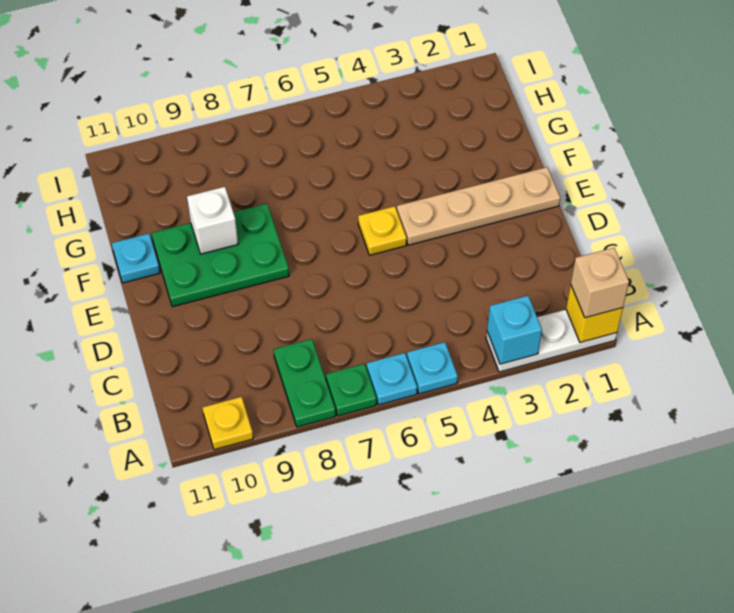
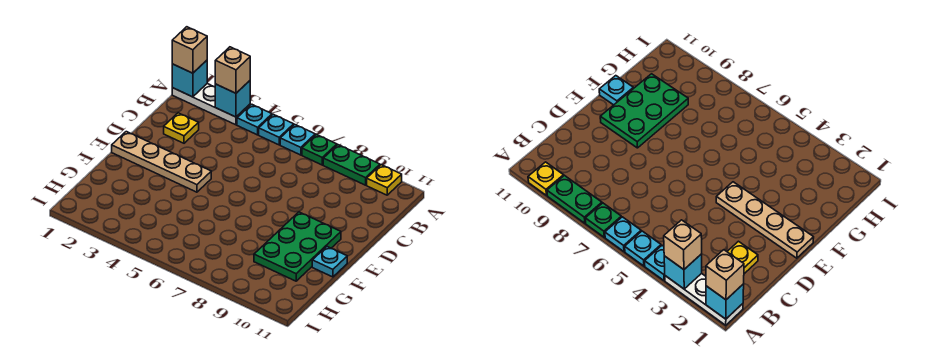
yellow 1x1 brick [566,285,623,342] -> cyan 1x1 brick [172,60,207,97]
none -> tan 1x1 brick [215,47,250,93]
none -> cyan 1x1 plate [237,104,272,135]
green 1x2 plate [274,339,336,427] -> green 1x2 plate turned to [323,145,380,185]
yellow 1x1 plate [358,206,407,255] -> yellow 1x1 plate moved to [164,113,199,143]
green 2x3 plate [151,204,289,307] -> green 2x3 plate turned to [254,212,341,281]
white 1x1 brick [187,187,238,254] -> none

